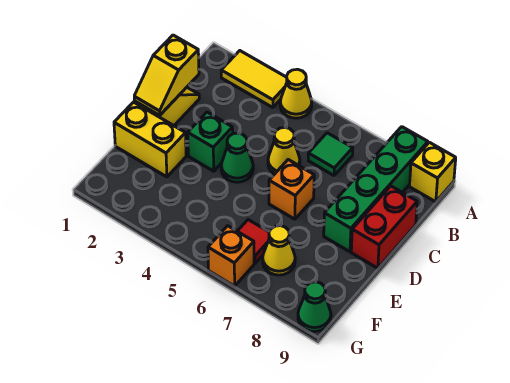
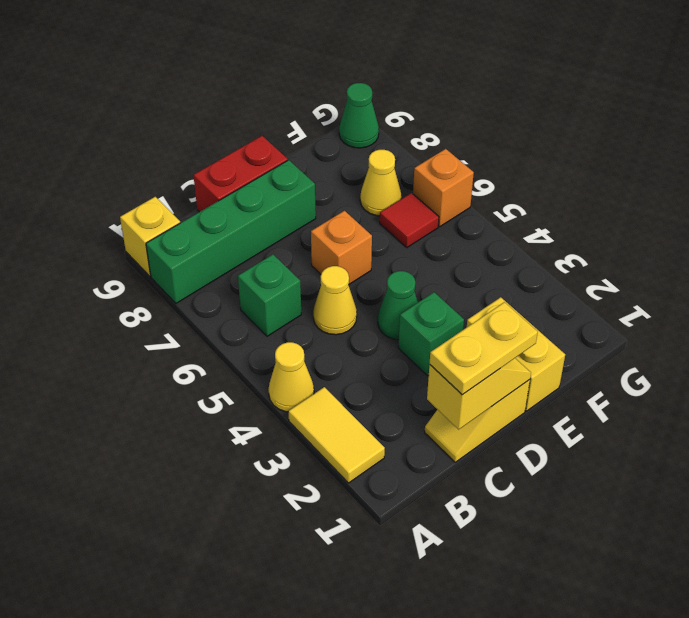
green 1x1 tile [308,133,353,175] -> green 1x1 brick [238,254,301,336]
none -> yellow 1x2 plate [430,302,538,395]

